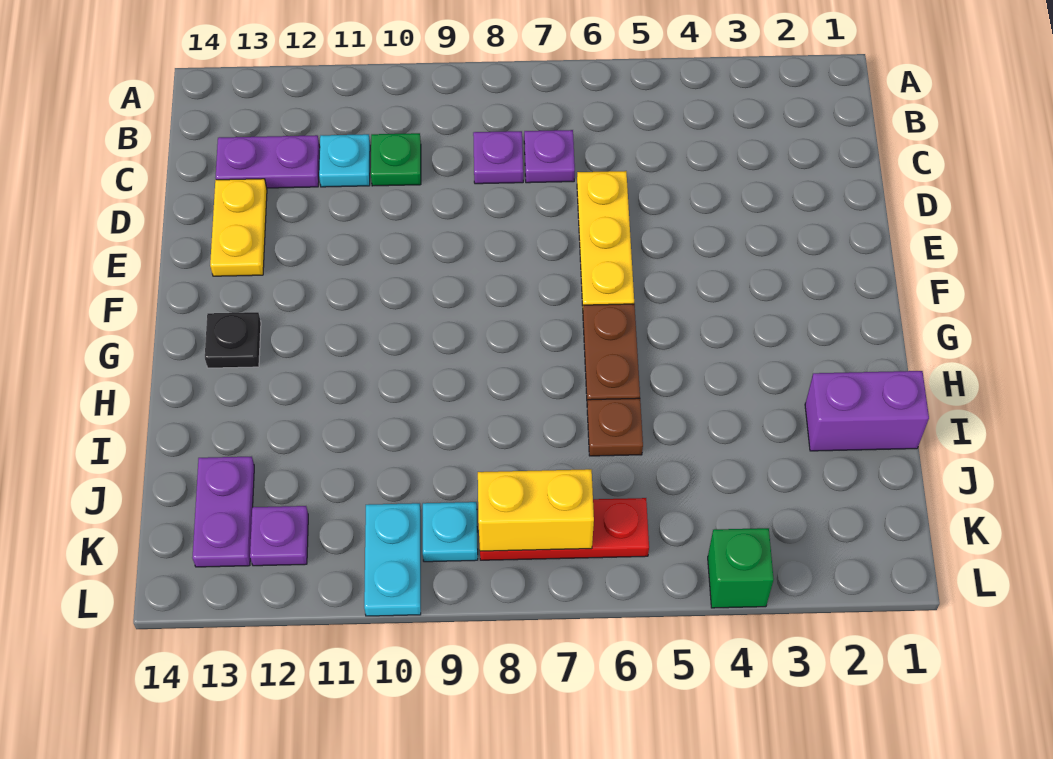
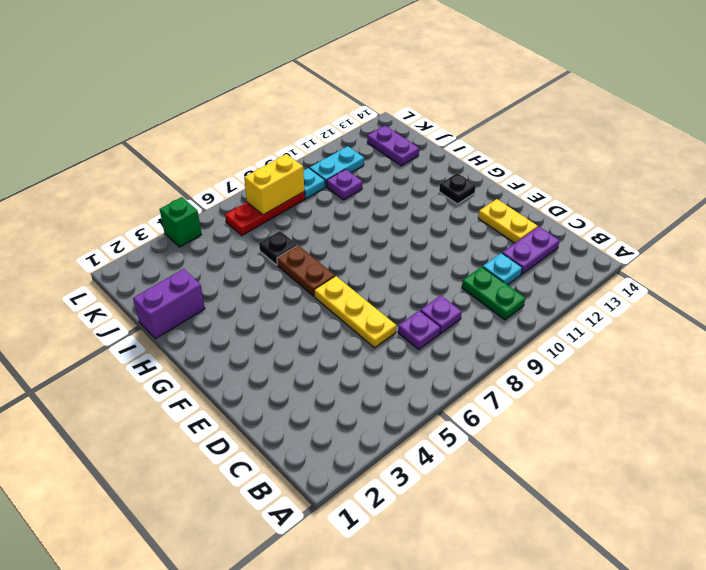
green 1x1 plate [371,133,421,186] -> green 1x2 plate [462,267,525,320]
brown 1x1 plate [587,398,643,456] -> black 1x1 plate [259,231,297,265]
cyan 1x2 plate [364,503,421,616] -> cyan 1x2 plate turned to [310,146,364,187]
purple 1x1 plate [250,506,308,566] -> purple 1x1 plate moved to [327,169,362,200]

